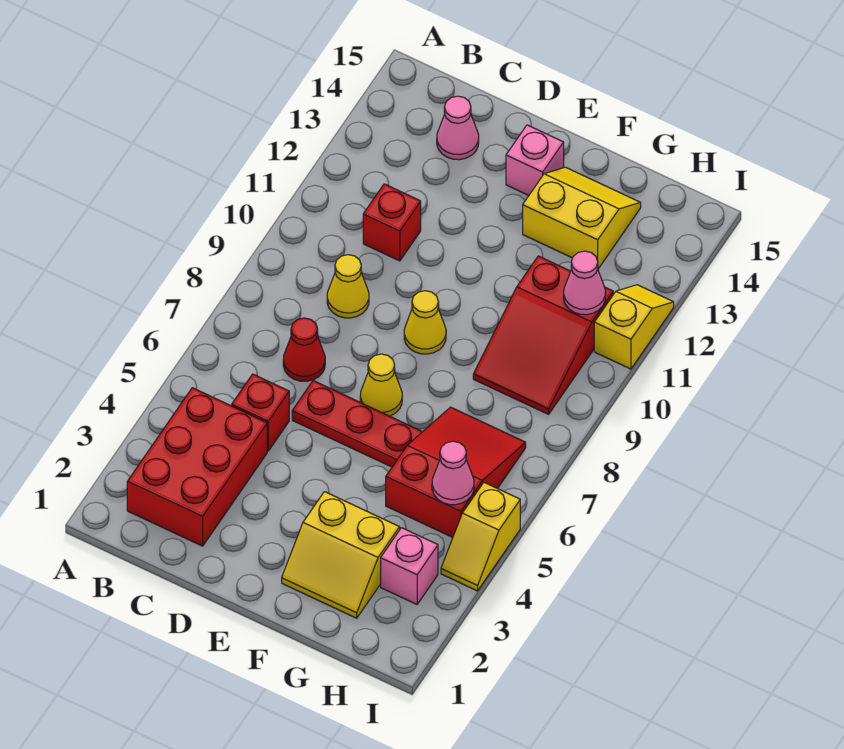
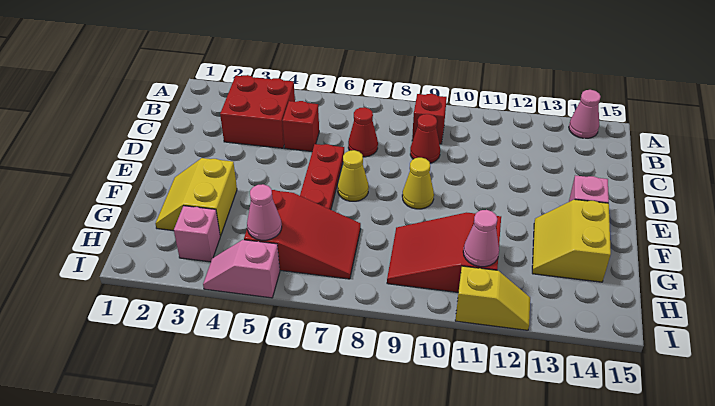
red 2x3 brick [127,388,267,546] -> red 2x2 brick [220,75,295,148]
yellow 1x1 cone [327,255,369,318] -> red 1x1 cone [410,114,440,163]
red 1x1 brick [363,184,421,261] -> red 1x1 brick moved to [412,94,447,144]
pink 1x1 cone [437,96,479,160] -> pink 1x1 cone moved to [569,90,601,138]
yellow 2x2 slope [523,167,641,269] -> yellow 2x2 slope turned to [532,199,611,282]
yellow 1x2 slope [441,483,520,591] -> pink 1x2 slope [203,240,280,298]

